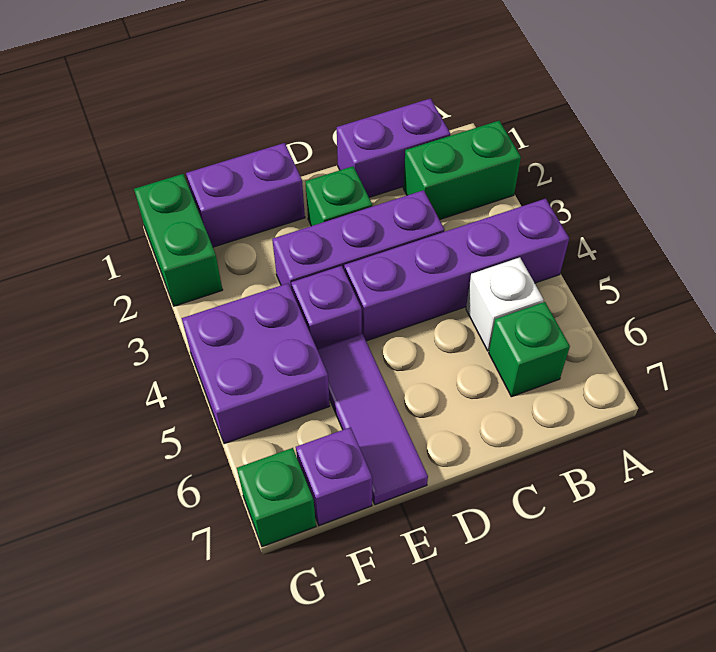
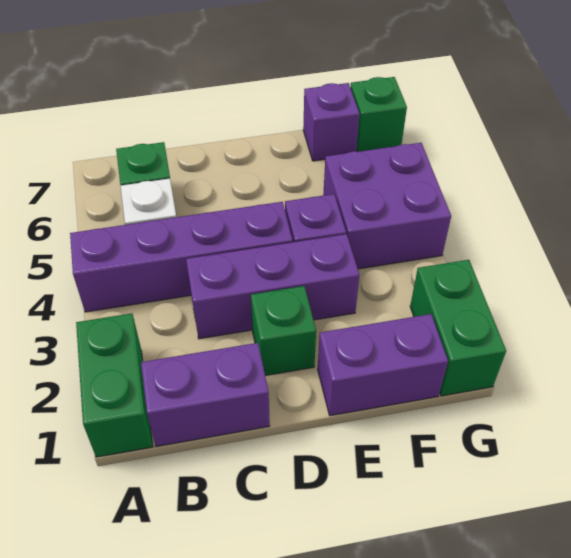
green 1x2 brick [403,121,521,220] -> green 1x2 brick turned to [76,313,153,457]
purple 1x3 tile [317,334,428,505] -> none

